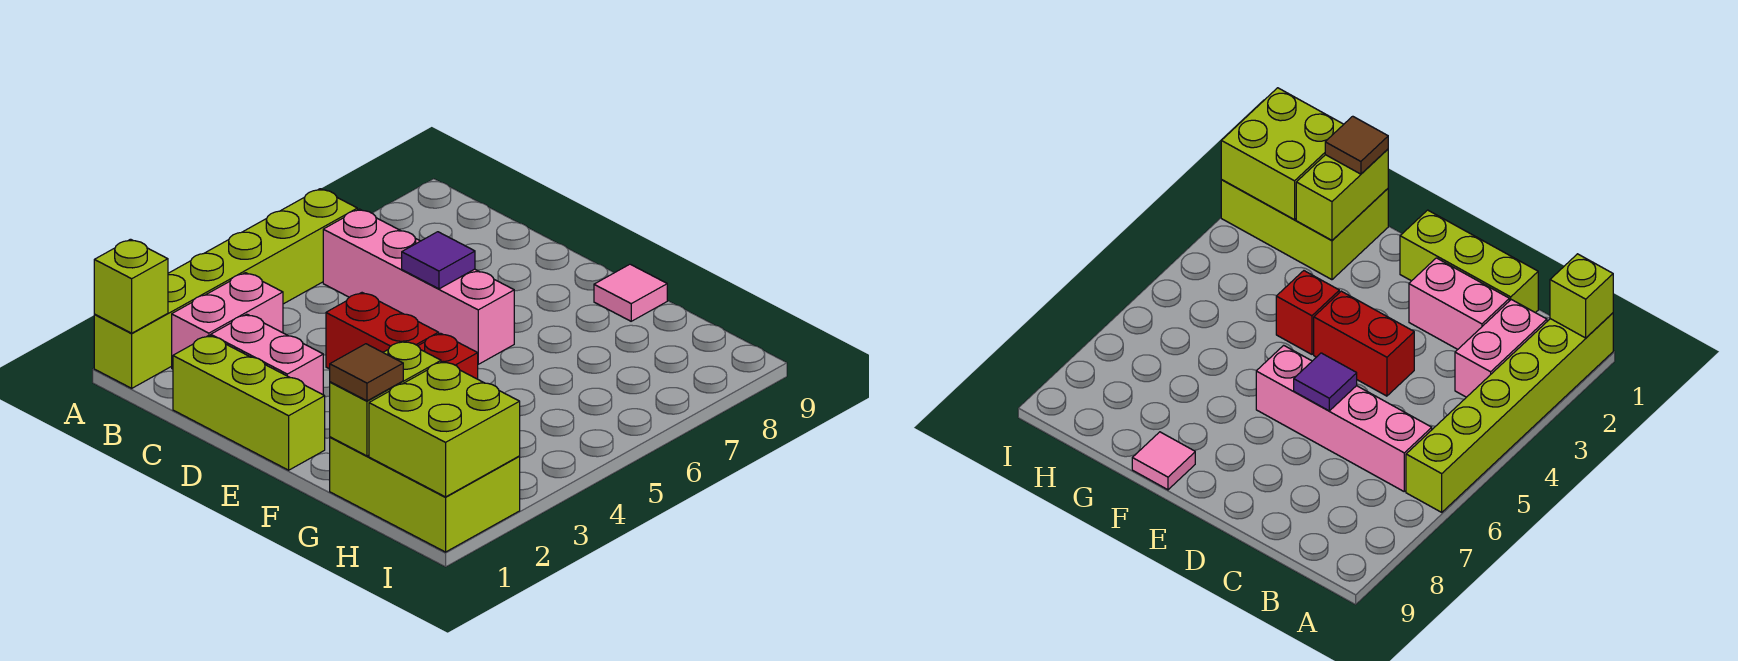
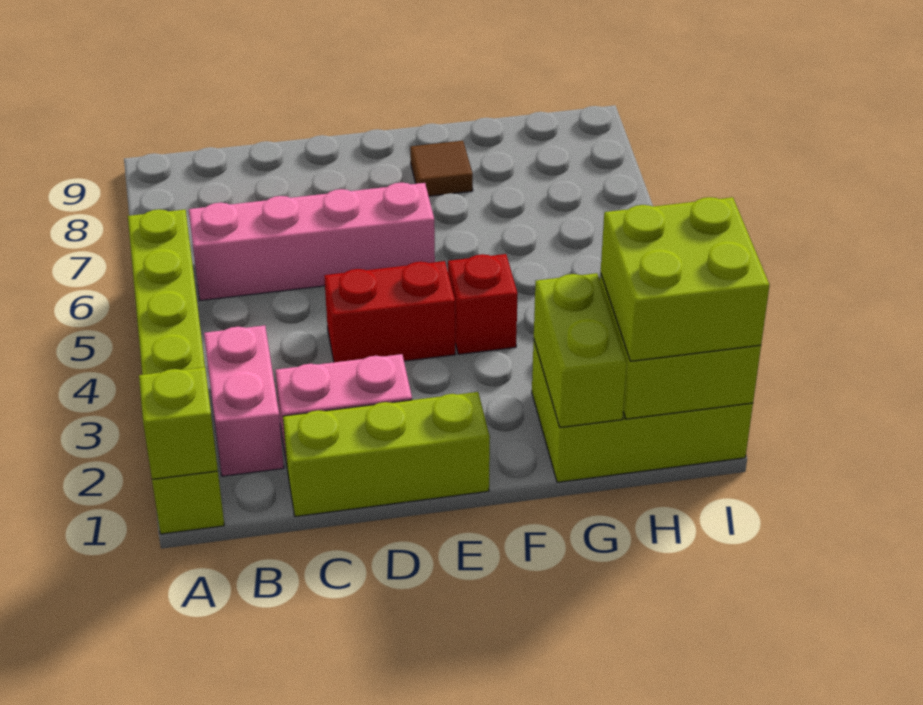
purple 1x1 tile [402,232,475,289] -> none
pink 1x1 tile [594,264,667,321] -> none
brown 1x1 tile [330,344,403,401] -> brown 1x1 tile moved to [410,141,473,196]
none -> lime 2x2 brick [601,197,770,361]

